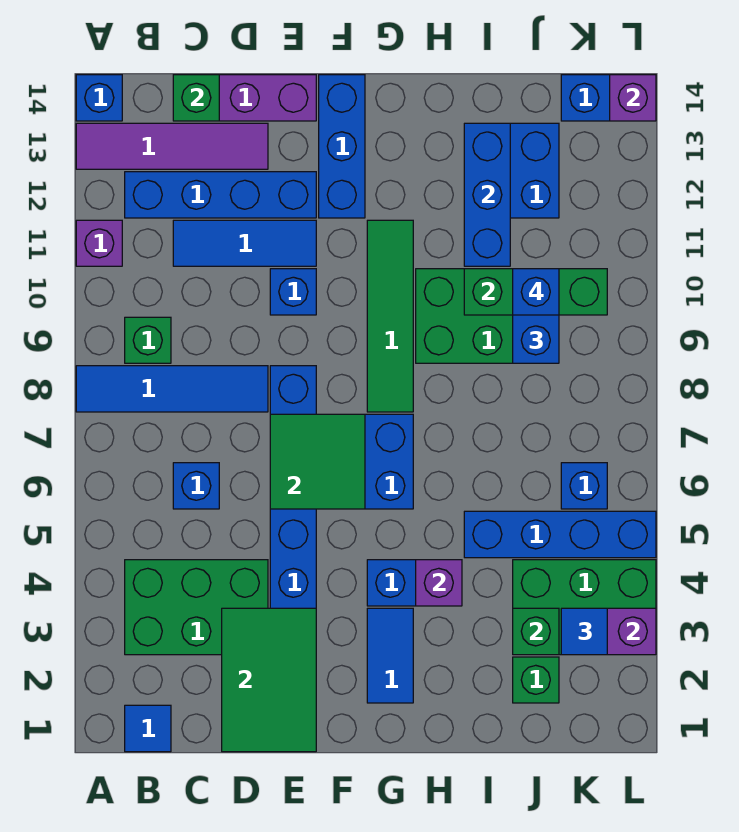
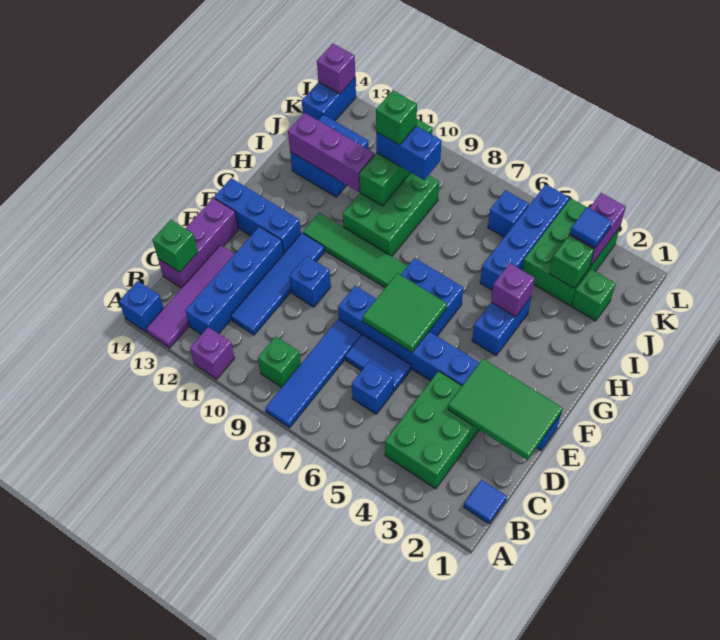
blue 1x3 tile [173,220,316,266] -> blue 1x4 tile [231,233,325,335]
blue 1x2 tile [367,608,413,703] -> blue 1x2 tile moved to [345,335,411,391]
blue 1x3 brick [464,123,510,266] -> purple 1x3 brick [288,113,375,192]
blue 1x1 brick [513,269,559,315] -> green 1x1 brick [376,90,417,145]

